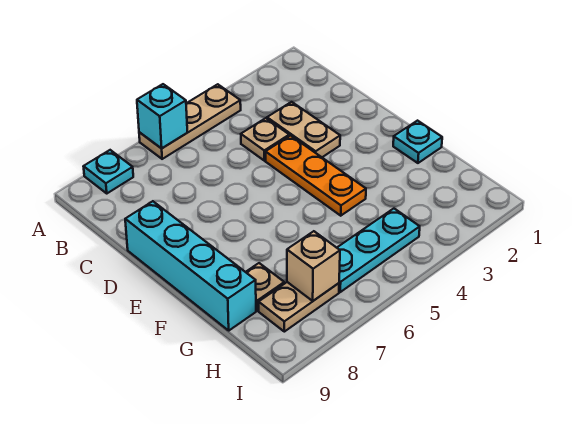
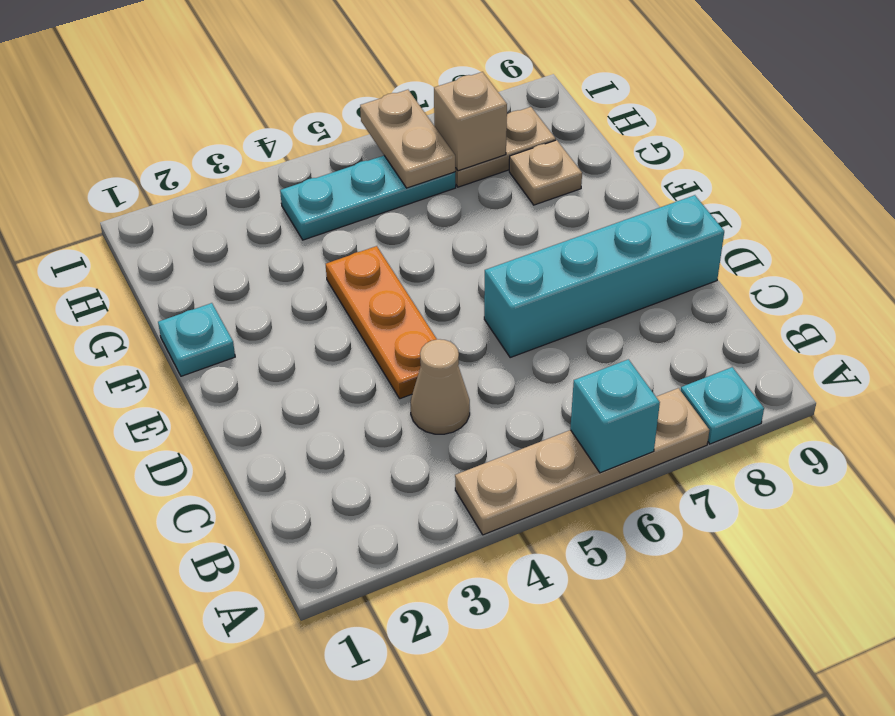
tan 1x3 plate [139,84,241,159] -> tan 1x4 plate [455,388,709,535]
tan 1x2 plate [267,102,340,157] -> tan 1x2 plate moved to [360,90,455,188]
tan 1x1 plate [241,118,289,161] -> tan 1x1 cone [411,339,470,434]
cyan 1x4 brick [125,201,256,330] -> cyan 1x4 brick turned to [484,195,724,358]

